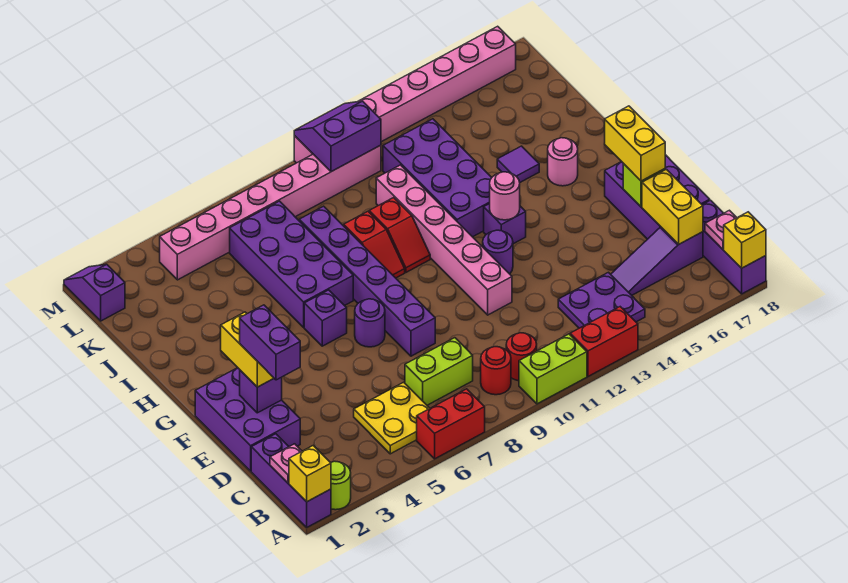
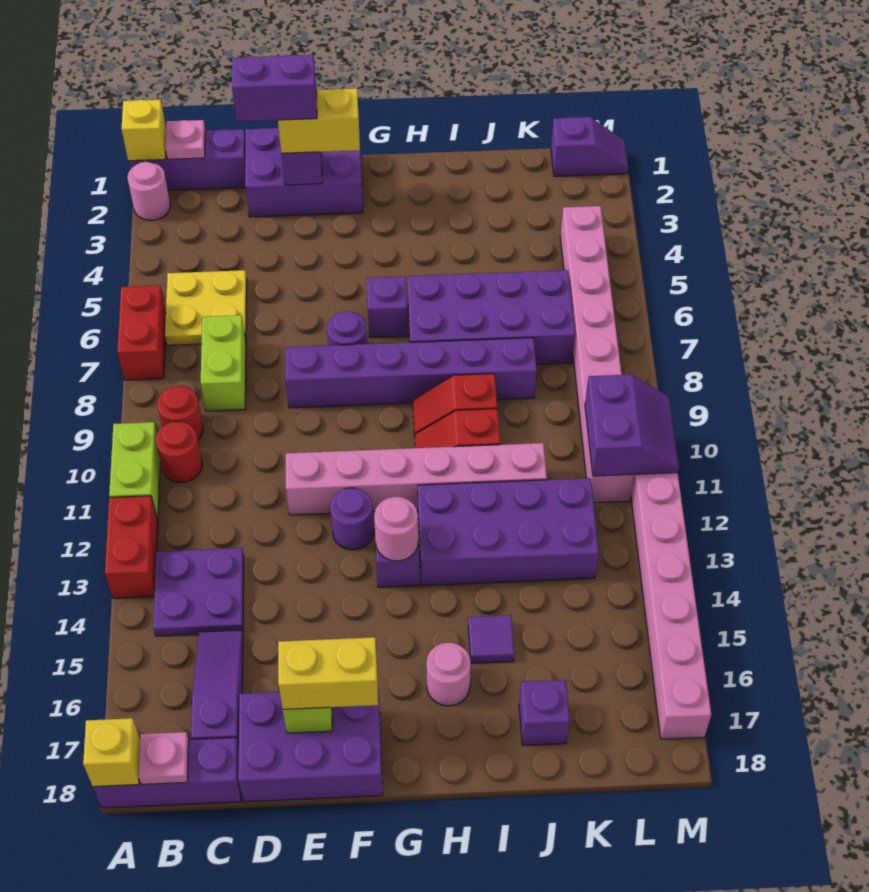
lime 1x1 round brick [331,461,351,510] -> pink 1x1 round brick [127,162,170,220]
yellow 1x2 brick [642,169,703,244] -> none
none -> purple 1x1 brick [519,680,570,745]

